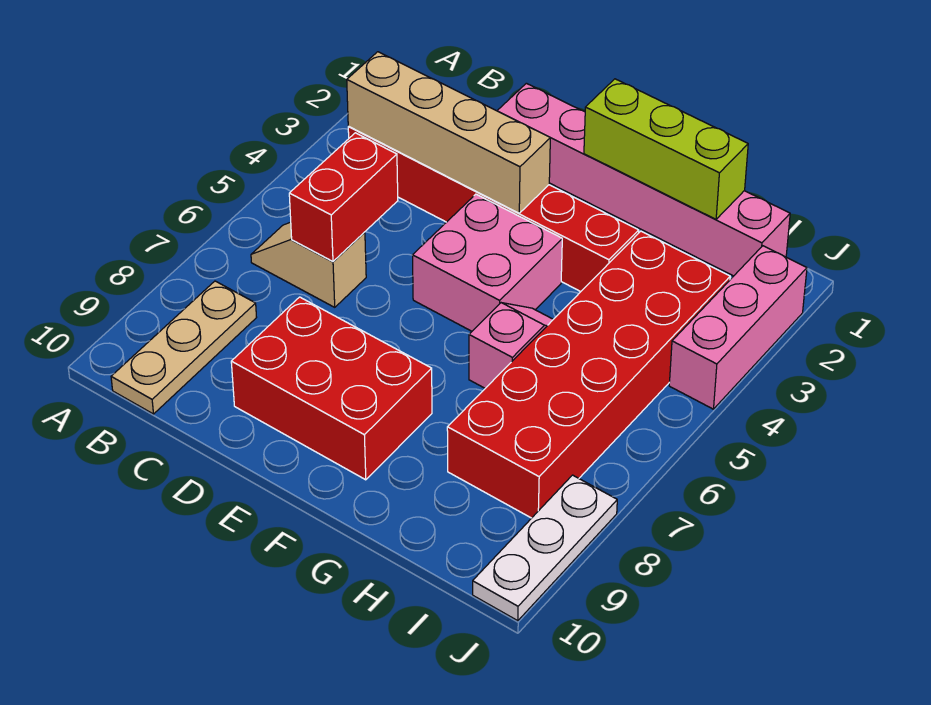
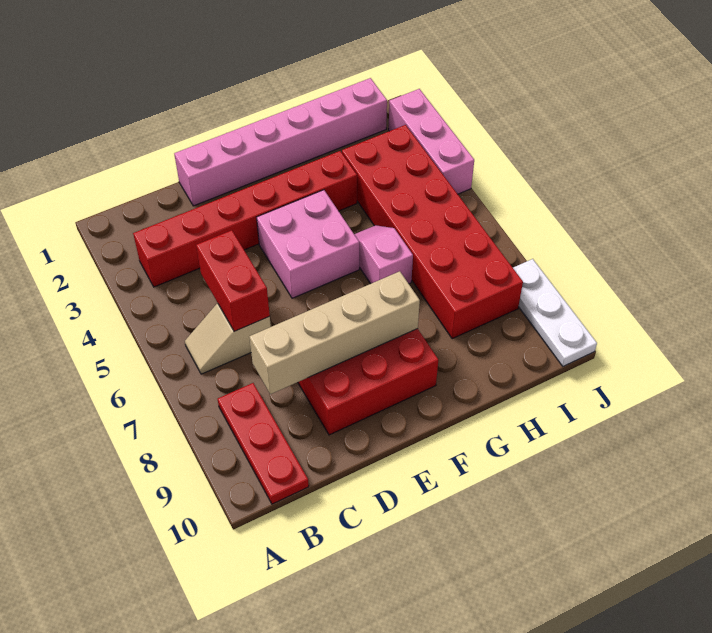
tan 1x4 brick [347,52,550,213] -> tan 1x4 brick moved to [249,271,420,394]
tan 1x3 plate [111,281,257,414] -> red 1x3 plate [218,383,309,504]
lime 1x3 brick [584,79,748,219] -> none

